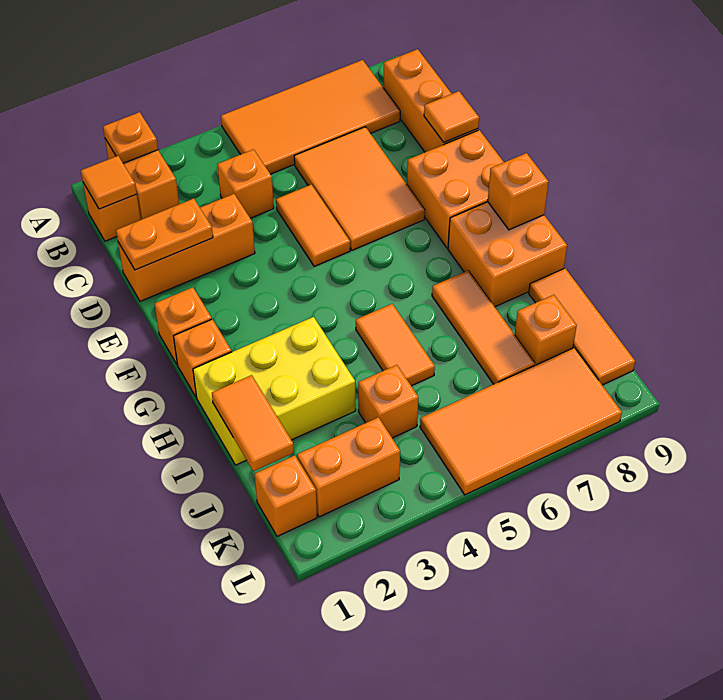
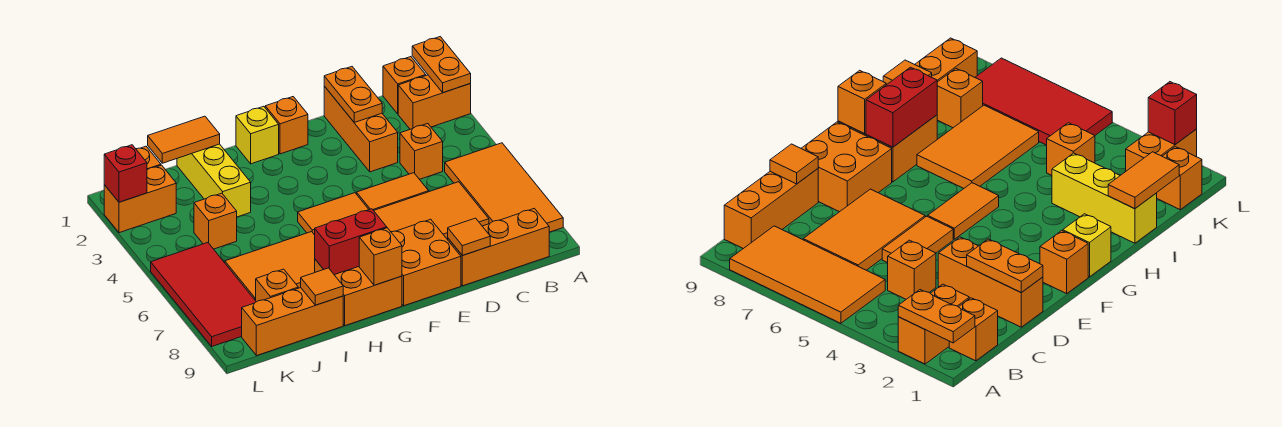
orange 1x1 plate [103,112,158,163] -> orange 1x2 plate [412,37,471,93]
orange 1x1 tile [81,156,137,209] -> orange 1x1 tile moved to [301,268,343,305]
orange 1x1 brick [174,319,232,397] -> yellow 1x1 brick [236,106,279,164]
none -> red 1x2 brick [315,209,387,275]
yellow 2x3 brick [193,317,356,465] -> yellow 1x3 brick [177,144,251,217]
orange 1x2 tile [356,304,435,386] -> orange 1x2 tile moved to [298,193,369,235]
orange 1x3 tile [432,271,535,384] -> orange 2x3 tile [225,232,315,301]
orange 1x3 tile [529,268,635,385] -> orange 1x3 brick [242,288,343,356]
orange 1x2 brick [297,417,400,517] -> orange 1x2 brick turned to [104,165,176,233]
orange 2x4 tile [420,348,622,495] -> red 2x4 tile [151,243,256,346]
none -> red 1x1 brick [104,145,147,202]

